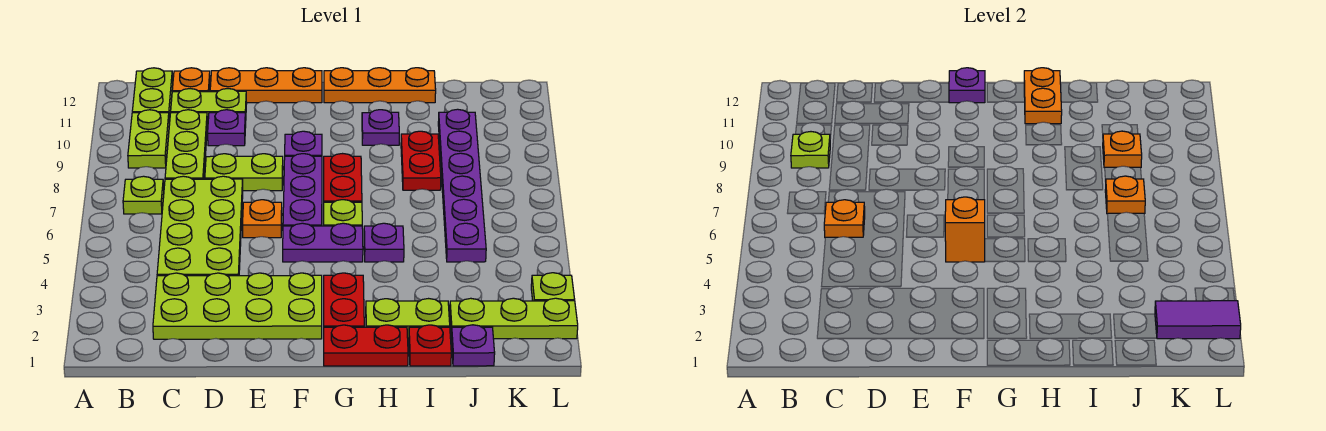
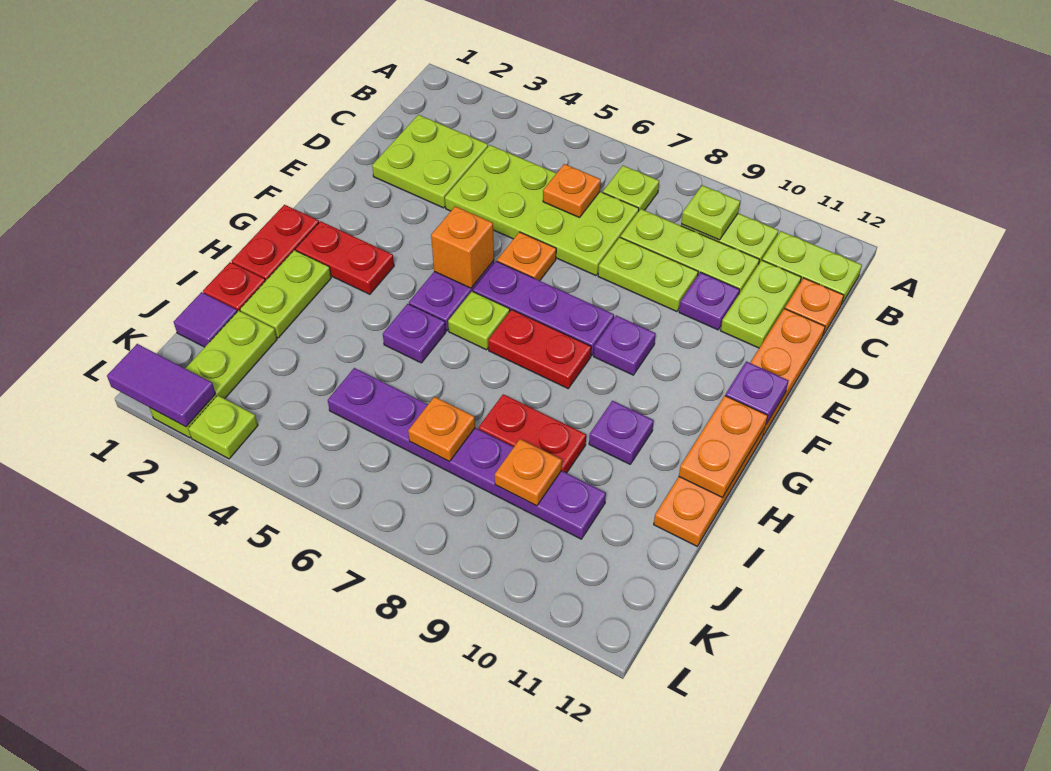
lime 2x4 plate [153,273,322,339] -> lime 2x2 plate [372,115,488,208]
lime 1x2 plate [205,154,283,191] -> lime 1x2 plate turned to [598,237,698,312]
orange 1x2 plate [1024,68,1062,124] -> orange 1x2 plate turned to [679,396,768,497]
purple 1x1 plate [451,325,495,366] -> purple 1x1 tile [174,292,237,347]
purple 1x2 tile [1155,301,1241,339] -> purple 1x2 tile turned to [107,344,216,427]

